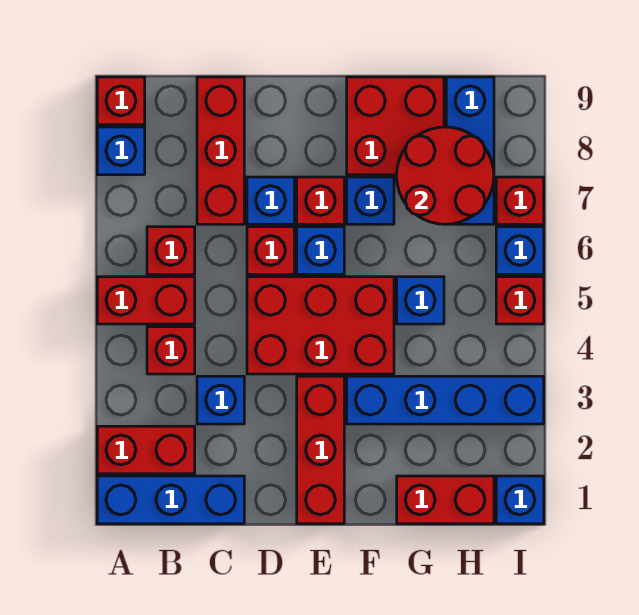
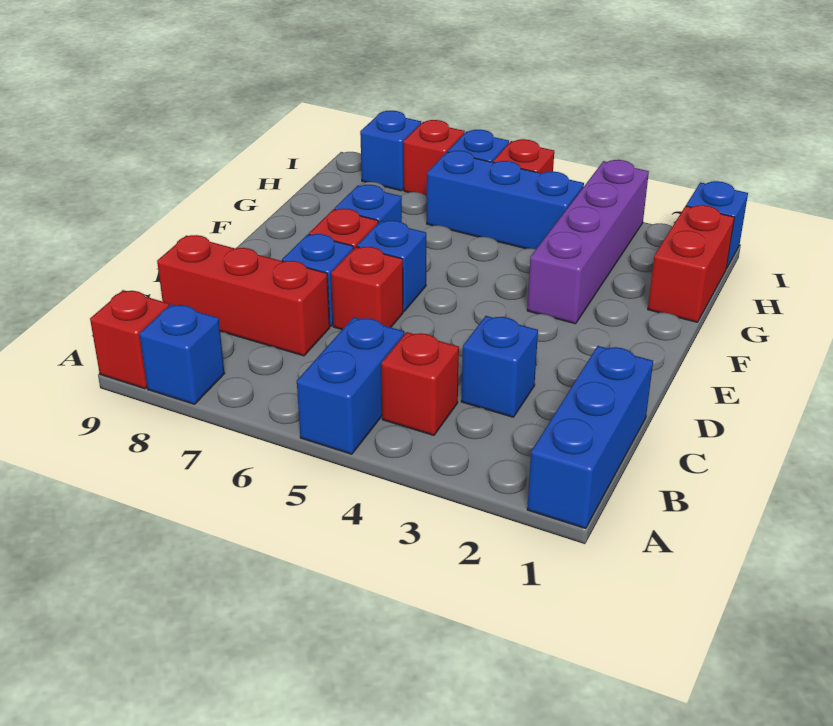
red 1x2 brick [97,426,195,474] -> none
red 1x2 brick [97,277,195,324] -> blue 1x2 brick [297,317,404,454]
red 1x1 brick [147,227,195,274] -> none
red 2x3 brick [247,277,394,374] -> none
red 1x3 brick [297,376,344,524] -> none
blue 1x4 brick [347,376,544,424] -> purple 1x4 brick [527,160,649,324]
red 2x2 brick [347,77,444,175] -> none
blue 1x1 brick [397,277,444,324] -> blue 1x1 brick moved to [360,111,421,191]
red 2x2 round brick [397,127,494,224] -> none
blue 1x3 brick [446,77,494,224] -> blue 1x3 brick moved to [427,150,584,249]

